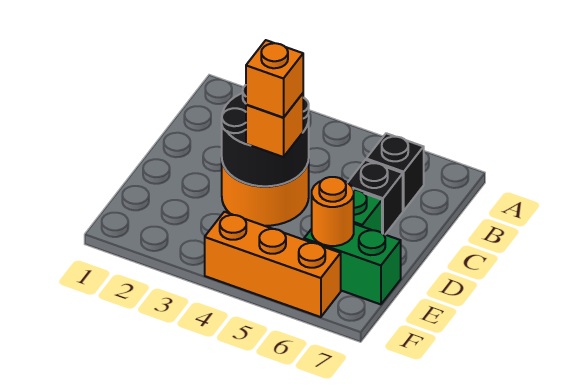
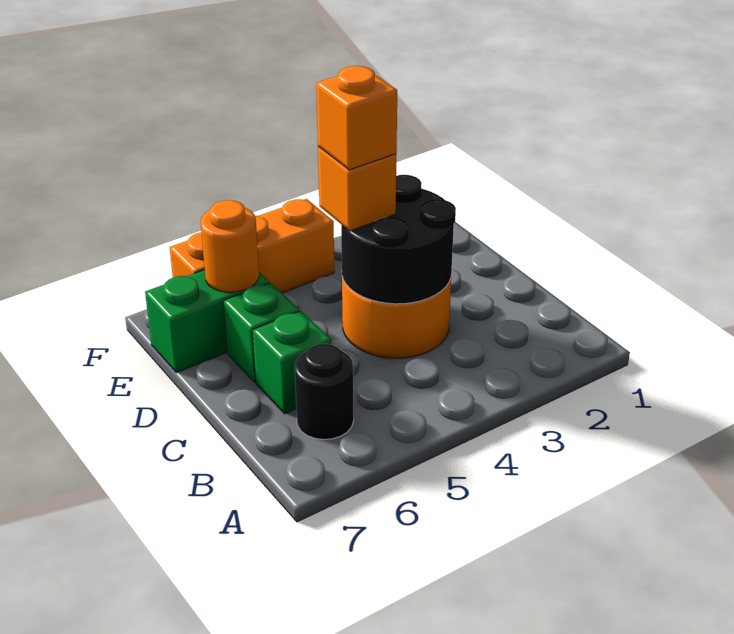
black 1x1 brick [366,133,424,211] -> black 1x1 round brick [295,344,354,440]
black 1x1 brick [348,160,403,234] -> green 1x1 brick [253,311,331,414]

